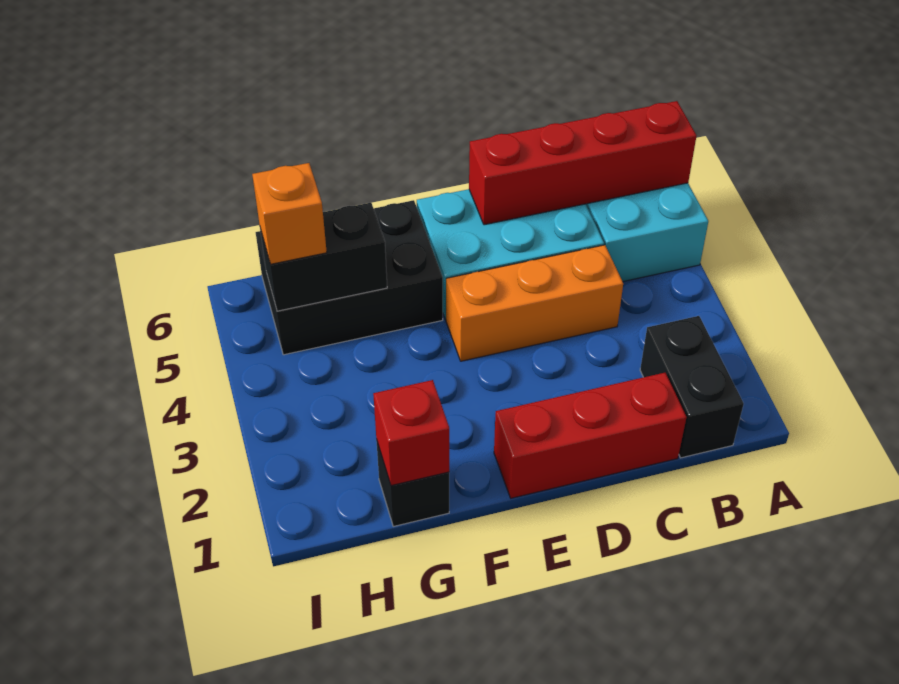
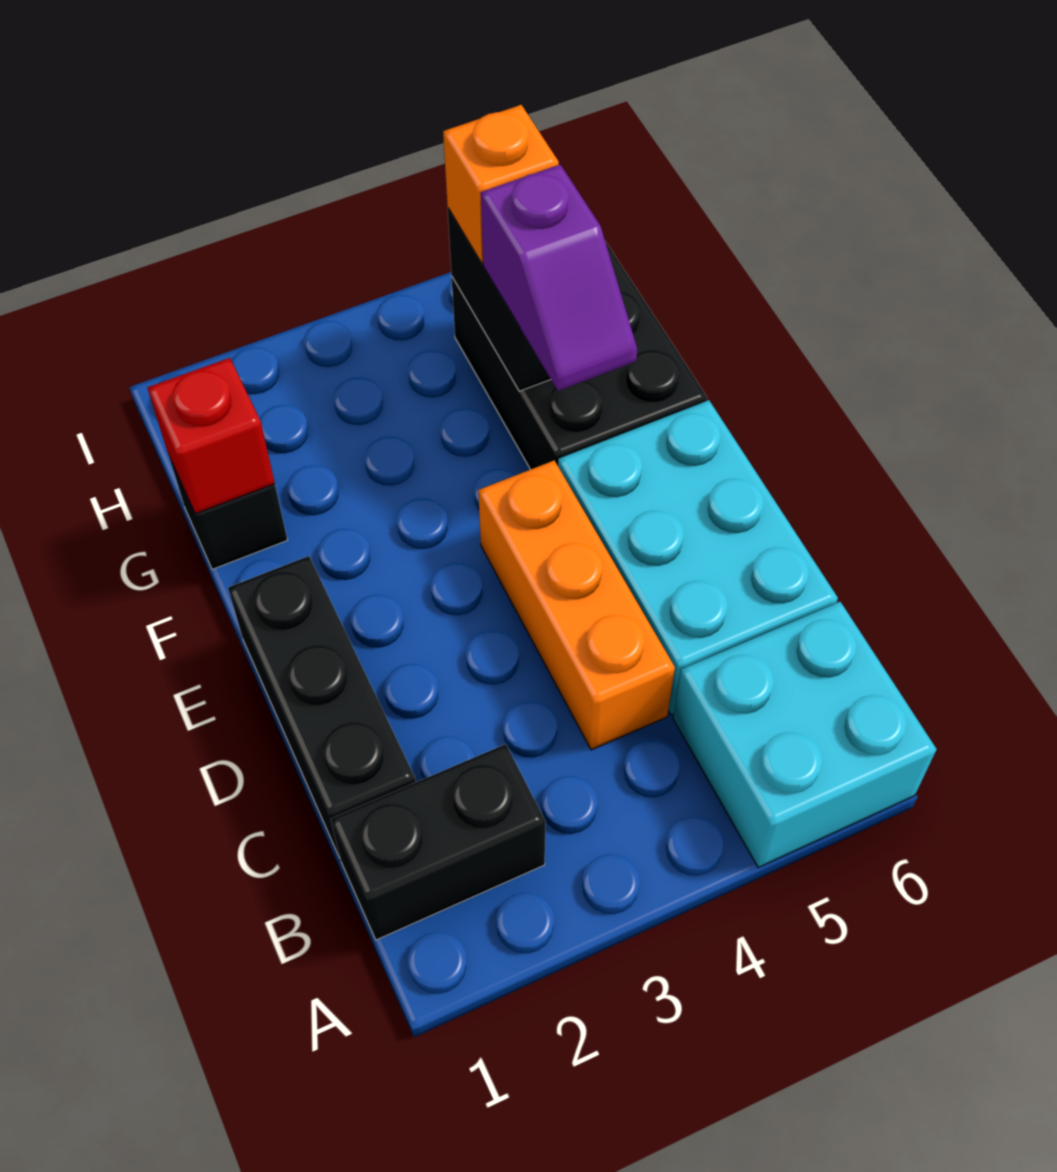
red 1x4 brick [469,101,696,225] -> none
red 1x3 brick [494,373,687,498] -> black 1x3 brick [228,556,416,858]
none -> purple 1x2 slope [481,165,637,391]

